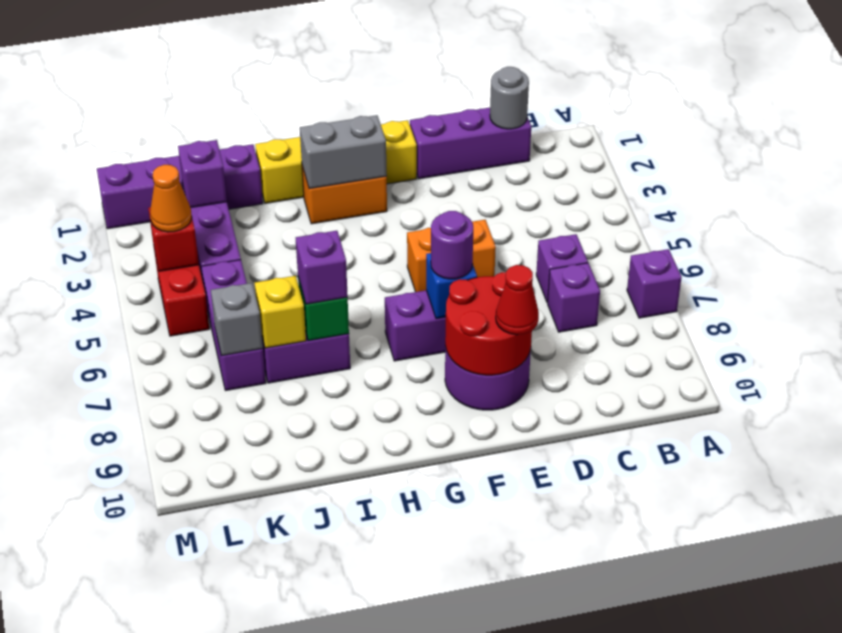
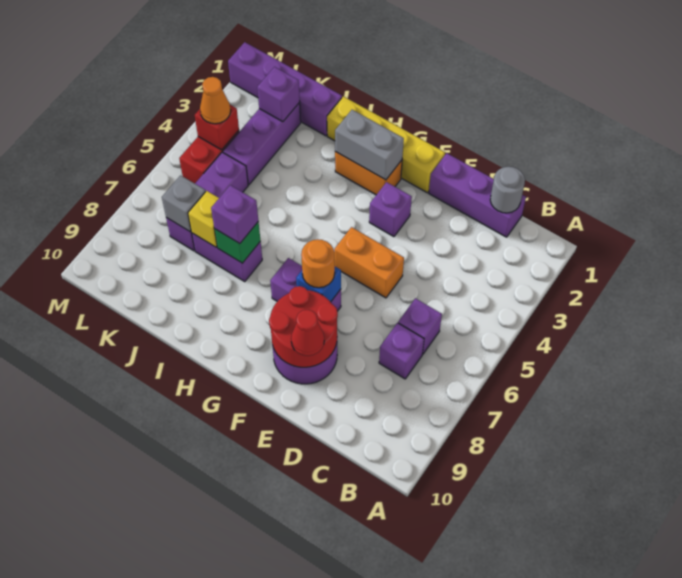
purple 1x1 brick [627,249,682,318] -> purple 1x1 brick moved to [369,182,412,237]
purple 1x1 round brick [431,211,473,279] -> orange 1x1 round brick [301,239,335,288]

